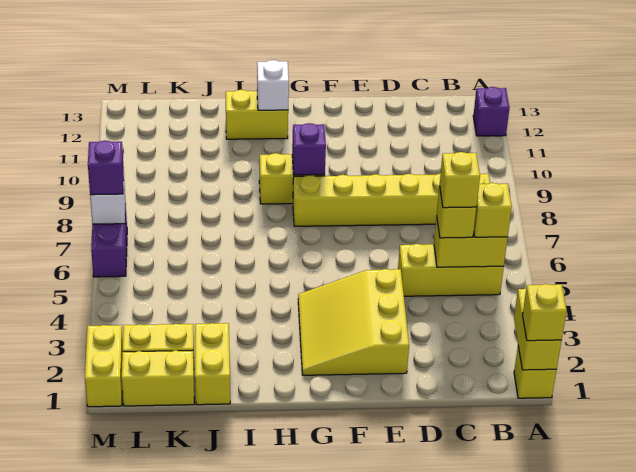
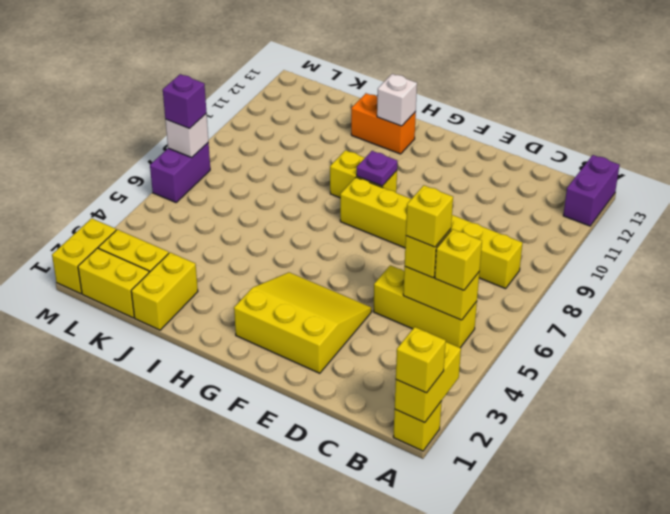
purple 1x1 brick [473,87,509,136] -> purple 1x2 brick [563,155,620,226]
yellow 3x3 slope [298,269,409,375] -> yellow 3x3 slope turned to [234,272,371,373]
purple 1x1 brick [292,123,326,175] -> purple 1x1 plate [357,151,397,186]
yellow 1x2 brick [226,90,288,139] -> orange 1x2 brick [351,93,416,154]

